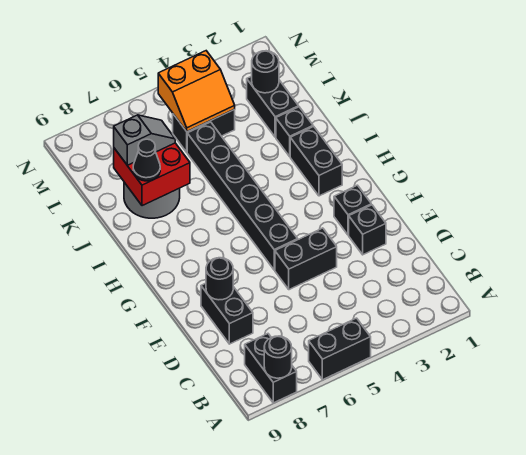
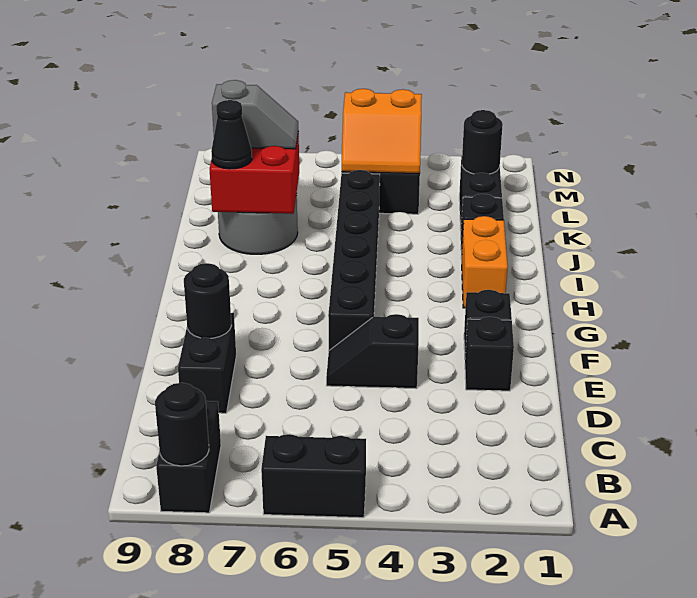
black 1x2 brick [275,228,337,290] -> black 1x2 slope [326,314,419,389]
black 1x2 brick [290,126,342,196] -> orange 1x2 brick [462,216,508,308]

